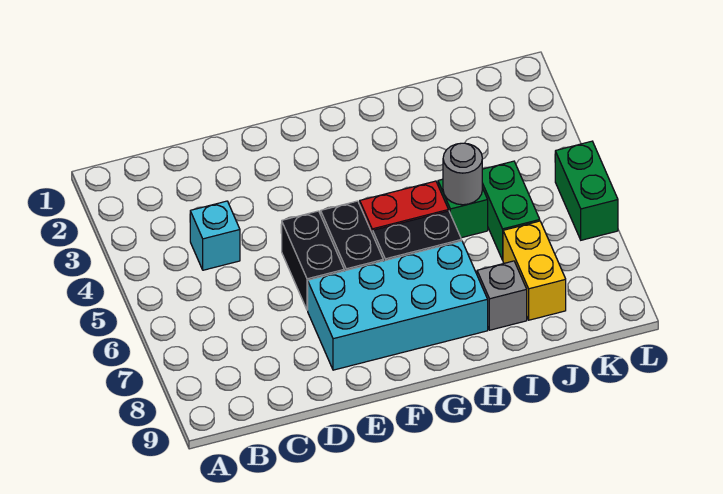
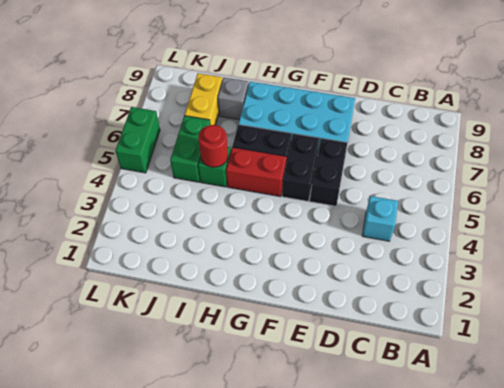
grey 1x1 round brick [443,143,482,205] -> red 1x1 round brick [198,125,228,167]

